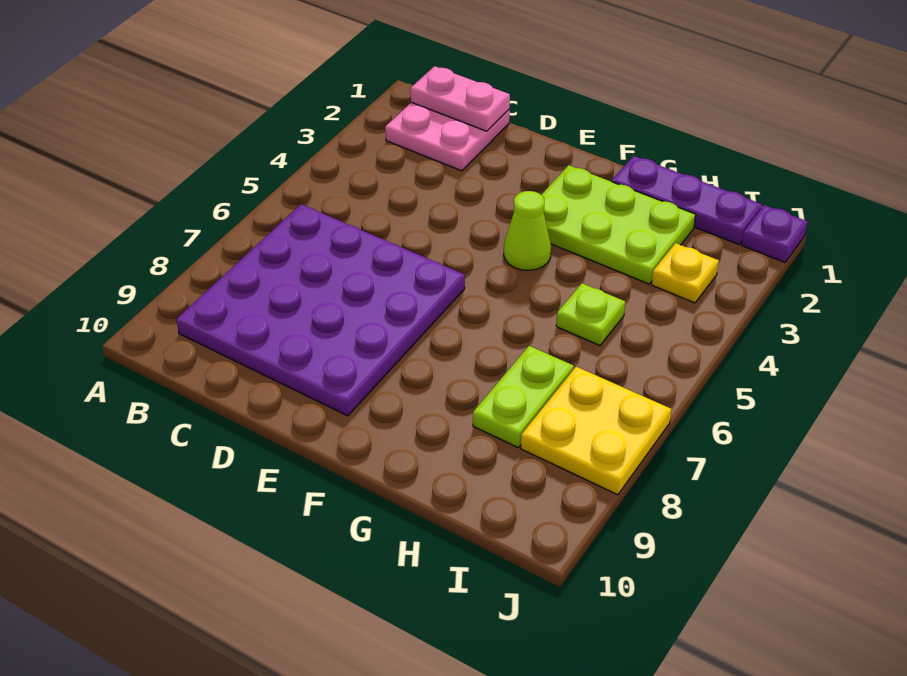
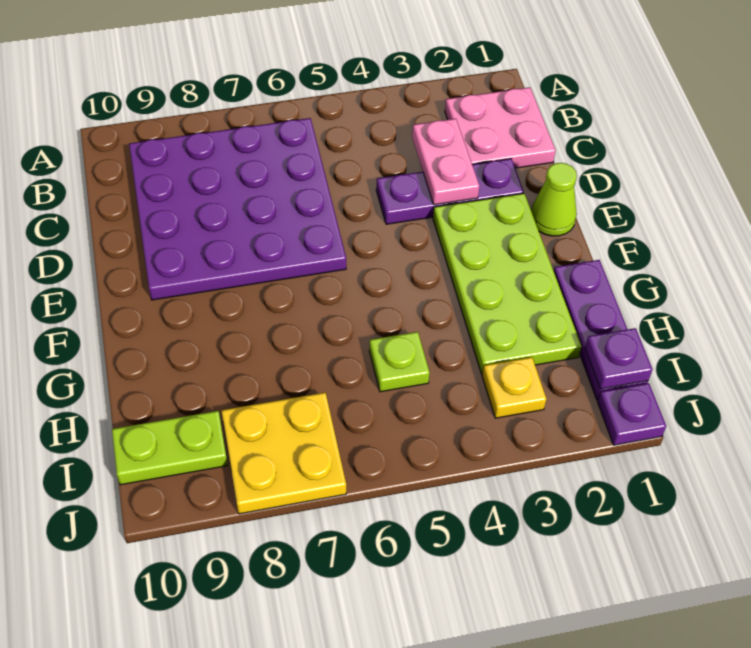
pink 1x2 plate [411,66,510,131] -> pink 1x2 plate moved to [412,119,479,205]
none -> purple 1x3 plate [376,159,524,224]
lime 2x3 plate [541,165,696,284] -> lime 2x4 plate [433,193,582,374]
lime 1x1 cone [504,191,551,270] -> lime 1x1 cone moved to [531,163,577,236]
lime 1x2 plate [473,346,574,447] -> lime 1x2 plate moved to [112,411,228,485]
none -> purple 1x1 plate [585,328,653,389]

